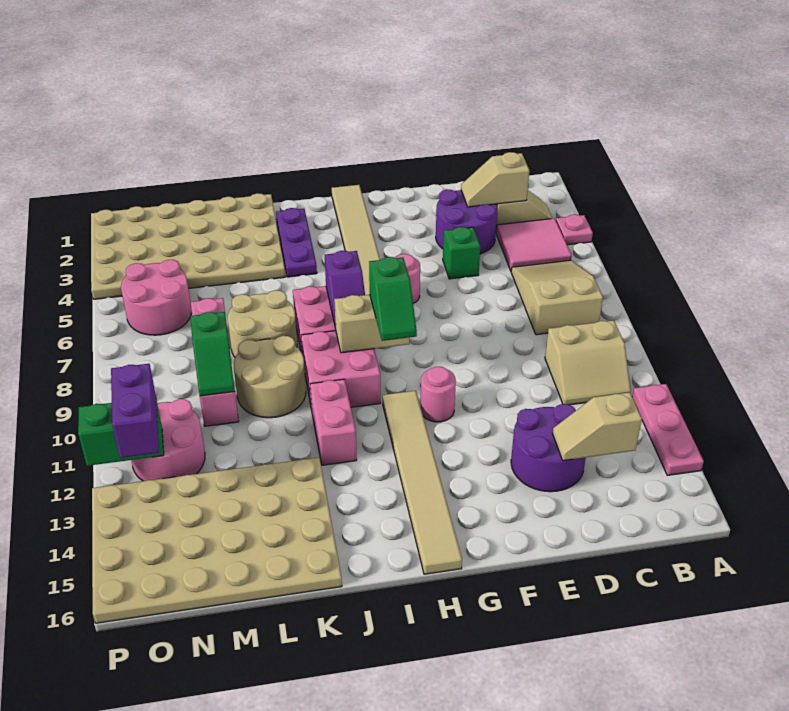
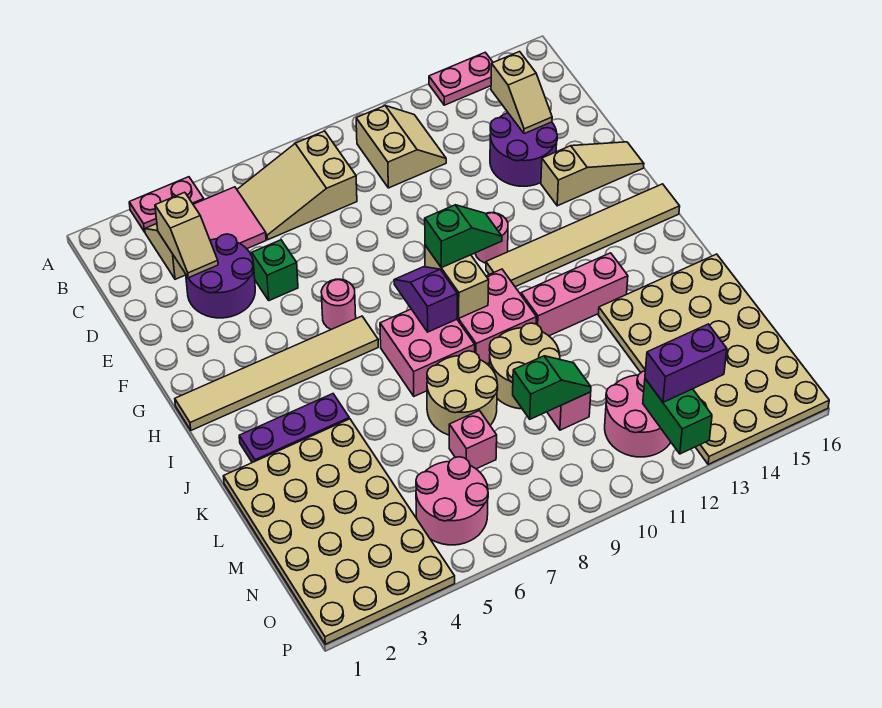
pink 1x1 plate [556,215,593,245] -> pink 1x2 plate [129,177,204,232]
pink 1x3 plate [632,384,704,475] -> pink 1x2 plate [429,52,493,105]
none -> tan 1x3 slope [541,142,644,206]
purple 1x2 slope [325,251,365,328] -> purple 1x2 slope turned to [394,267,457,332]
pink 1x2 brick [310,379,357,465] -> pink 1x3 brick [521,253,628,336]

